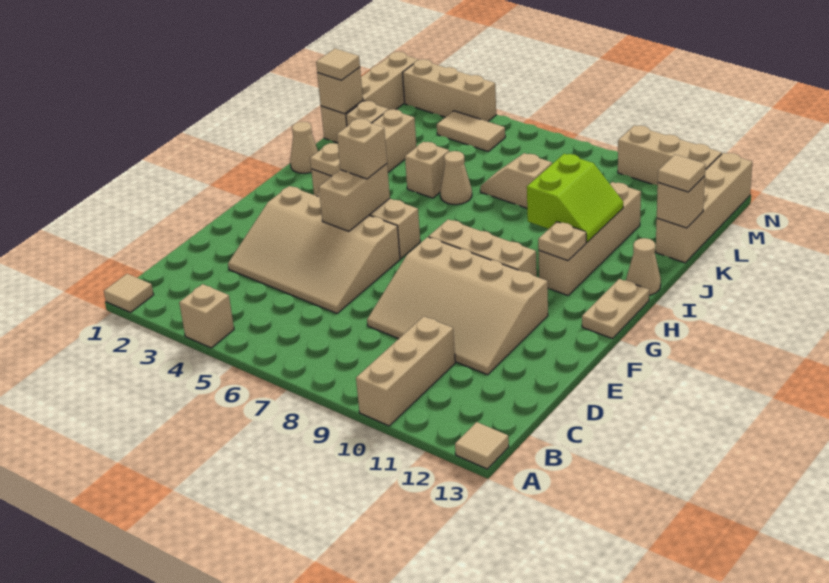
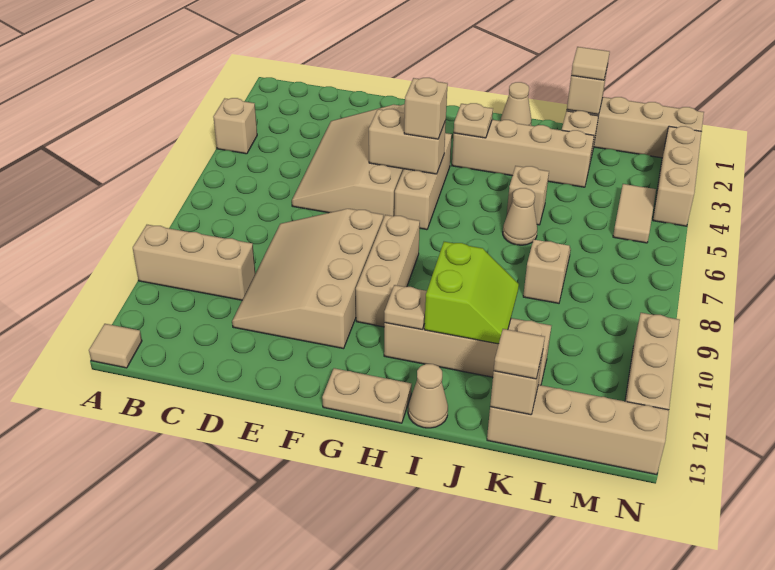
tan 1x1 tile [104,274,154,312] -> none
lime 2x2 slope [527,154,623,242] -> lime 2x2 slope turned to [424,242,519,344]

